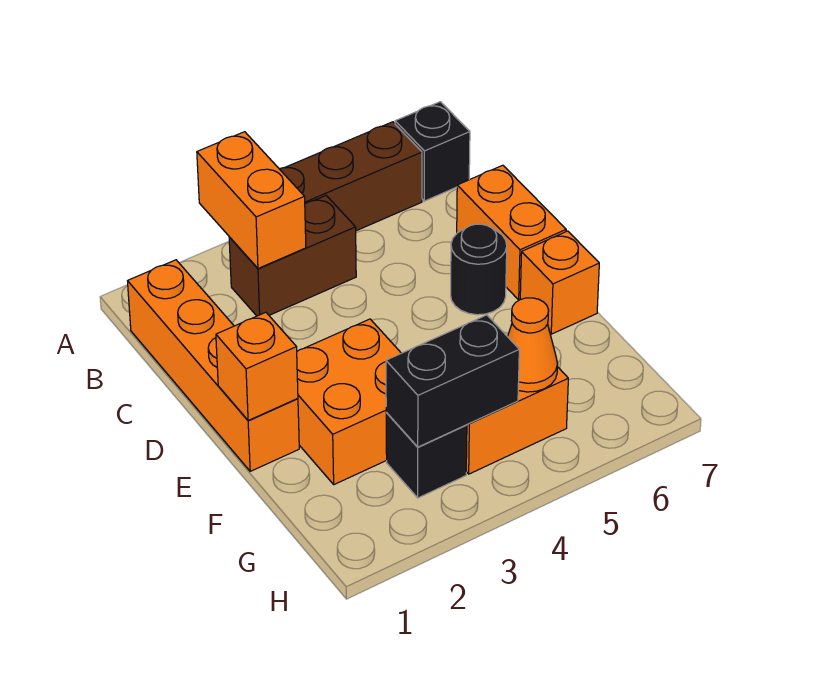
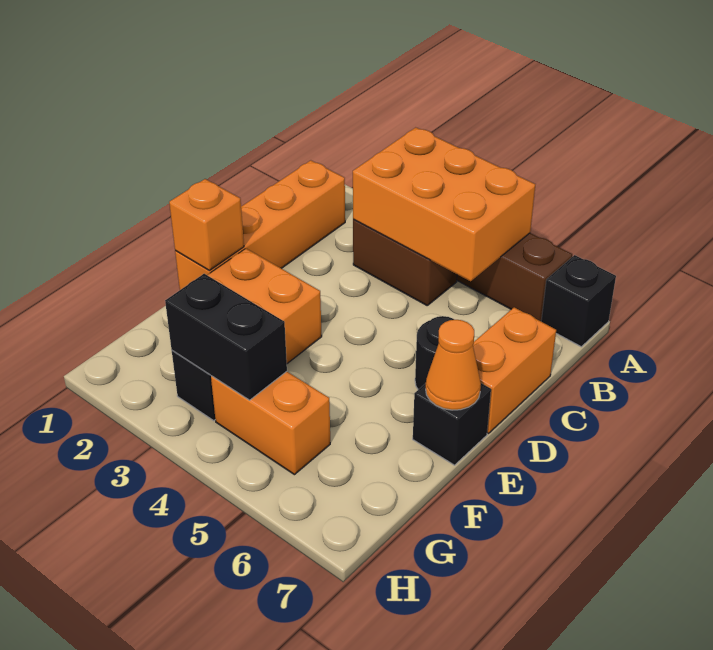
orange 1x2 brick [197,132,306,268] -> orange 2x3 brick [353,127,535,281]
orange 1x1 brick [520,231,599,334] -> black 1x1 brick [413,383,491,465]
orange 1x1 cone [508,298,558,392] -> orange 1x1 cone moved to [426,320,481,410]

